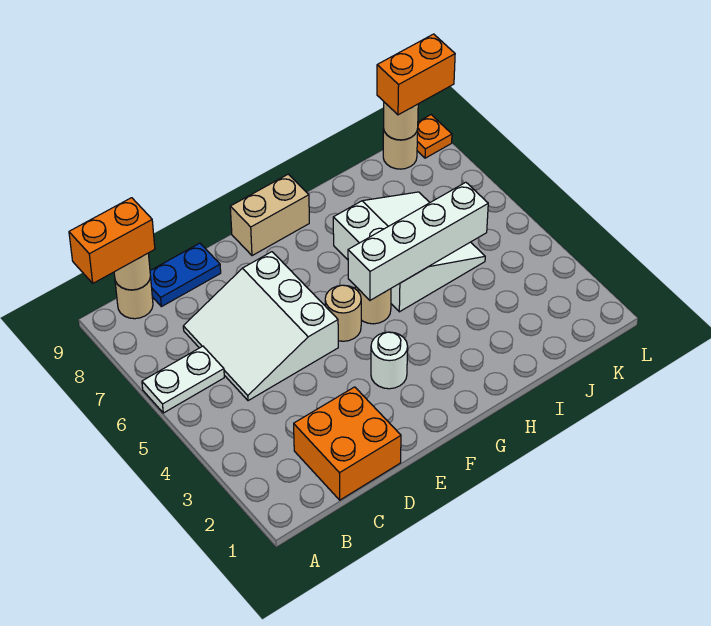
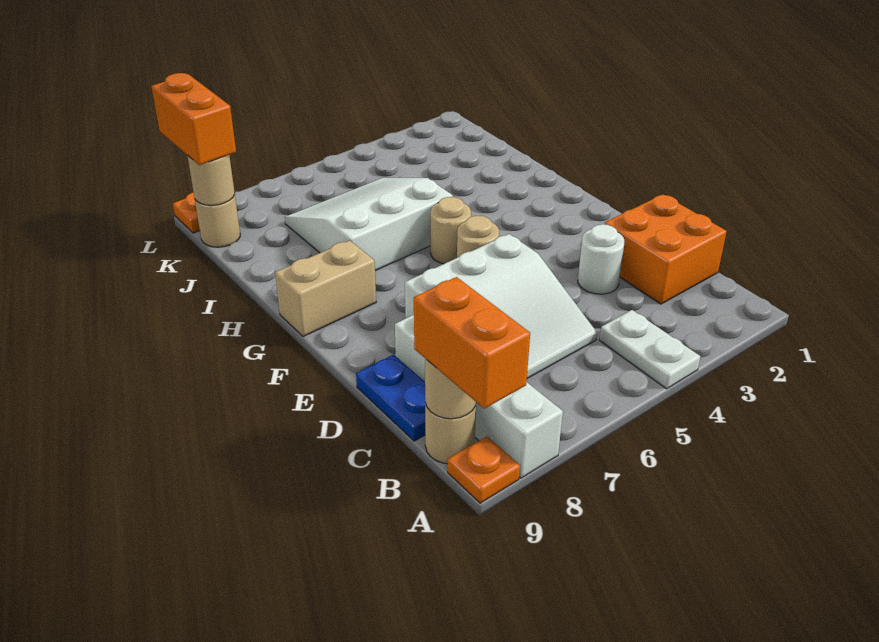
white 1x2 plate [142,346,224,413] -> white 1x2 plate moved to [599,310,700,389]
none -> orange 1x1 plate [448,436,520,503]
white 1x1 round brick [371,332,408,389] -> white 1x1 round brick moved to [578,224,624,294]
tan 1x2 brick [230,174,309,256] -> tan 1x2 brick turned to [275,240,376,336]
white 1x4 brick [348,182,488,300] -> white 1x4 brick moved to [395,315,563,478]

